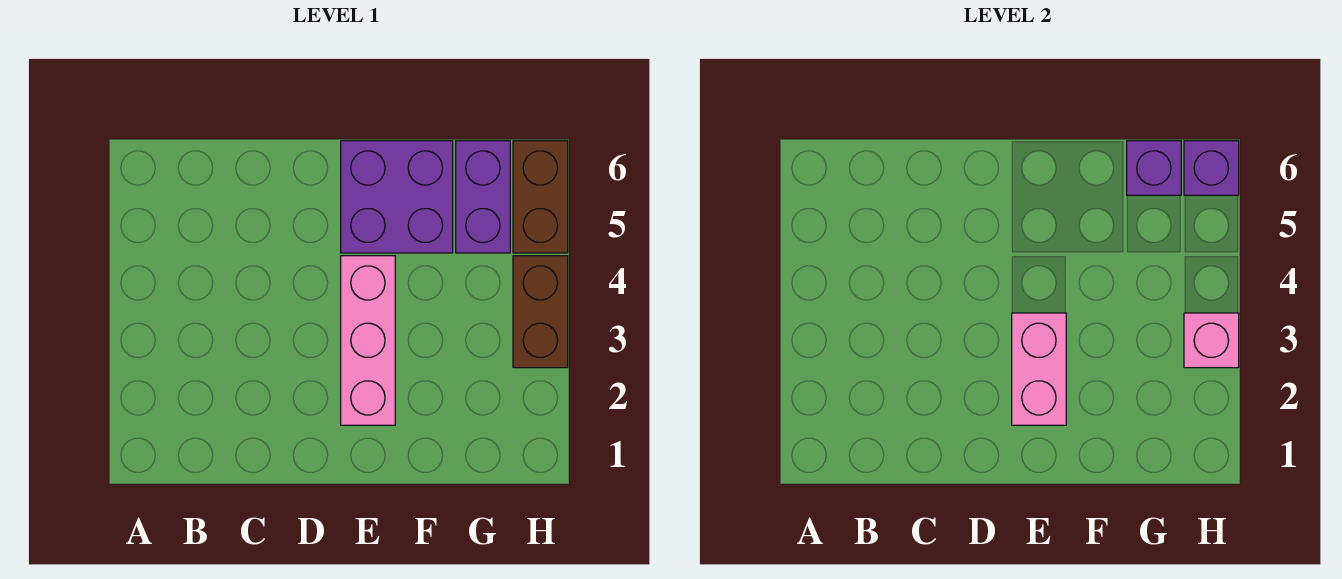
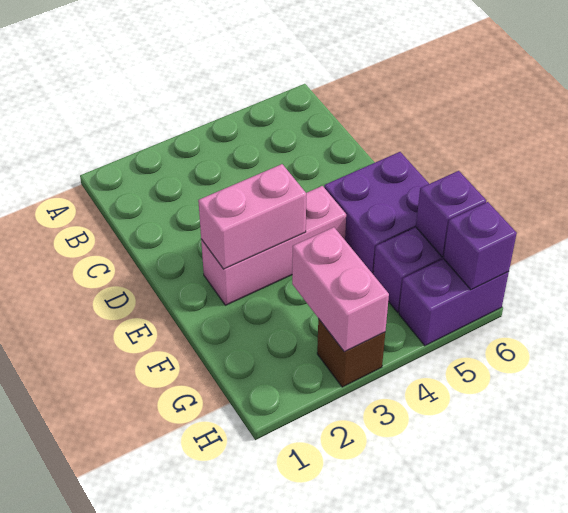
brown 1x2 brick [513,256,568,368] -> brown 1x1 brick [317,319,385,387]
pink 1x1 brick [1184,313,1239,368] -> pink 1x2 brick [292,227,389,352]
brown 1x2 brick [513,141,568,253] -> purple 1x2 brick [399,259,509,346]

